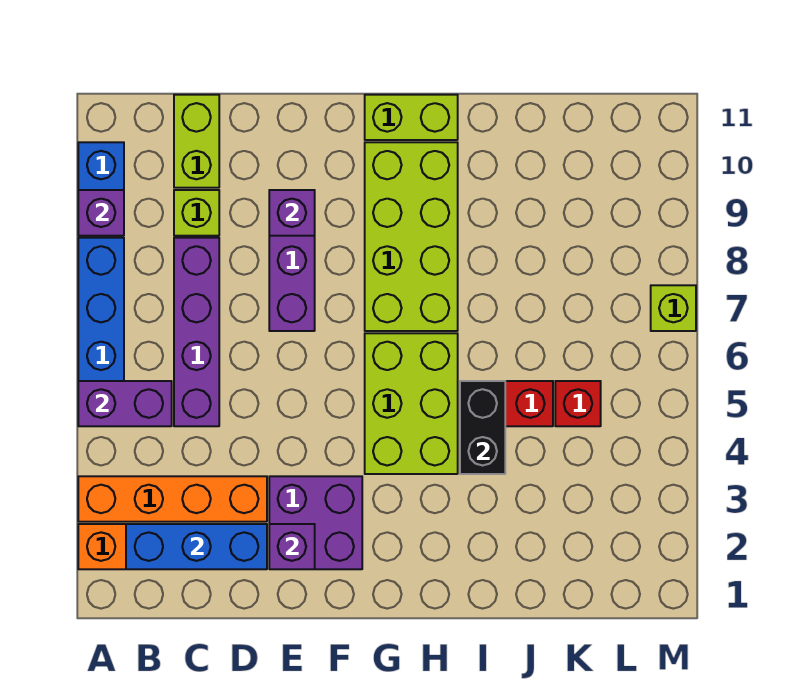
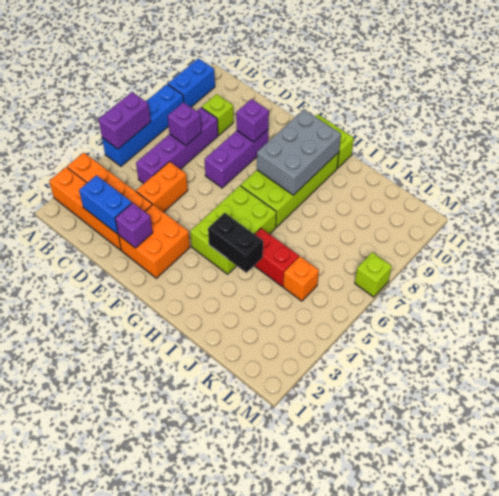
purple 1x2 brick [78,381,172,426] -> purple 1x2 brick turned to [98,92,151,149]
purple 1x1 brick [78,190,124,236] -> purple 1x1 brick moved to [168,102,201,145]
blue 1x3 brick [126,524,267,569] -> blue 1x2 brick [79,175,132,234]
lime 1x2 brick [174,95,219,188] -> none
none -> orange 1x2 brick [136,162,188,212]
purple 2x2 brick [269,476,362,569] -> orange 2x2 brick [119,205,190,278]
none -> grey 2x3 brick [257,110,341,195]
black 1x2 brick [460,381,505,474] -> black 1x2 brick turned to [208,213,263,273]
red 1x1 brick [555,381,601,426] -> orange 1x1 brick [283,257,319,301]

